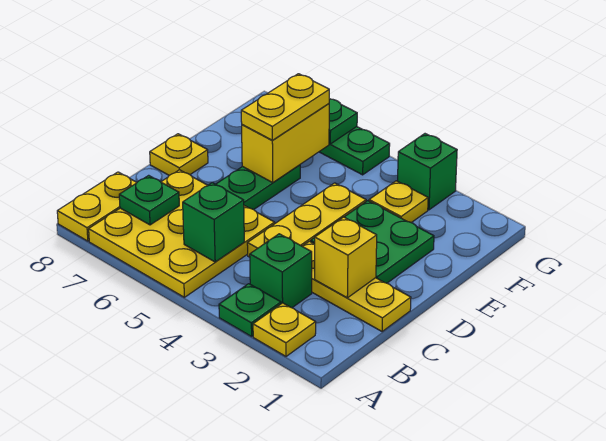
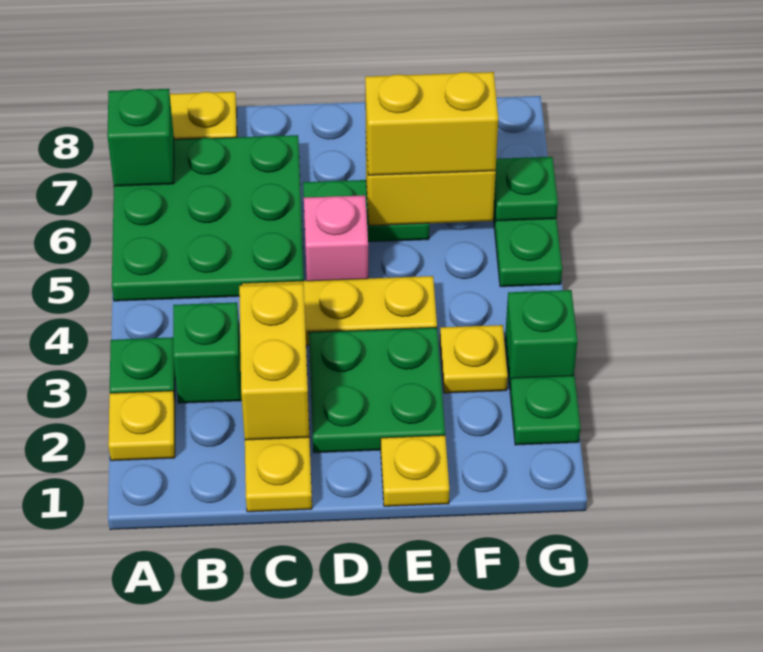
yellow 3x3 plate [89,170,275,297] -> green 3x3 plate [112,135,304,301]
green 1x1 brick [183,183,244,262] -> green 1x1 brick moved to [107,89,174,186]
green 1x1 plate [119,175,179,225] -> green 1x1 plate moved to [510,375,580,445]
yellow 1x1 brick [315,217,377,298] -> yellow 1x2 brick [239,283,309,440]
none -> pink 1x1 brick [304,195,368,281]
yellow 1x1 plate [150,134,208,175] -> yellow 1x1 plate moved to [381,435,449,506]
yellow 1x2 plate [241,74,329,140] -> yellow 1x2 brick [365,72,498,175]

